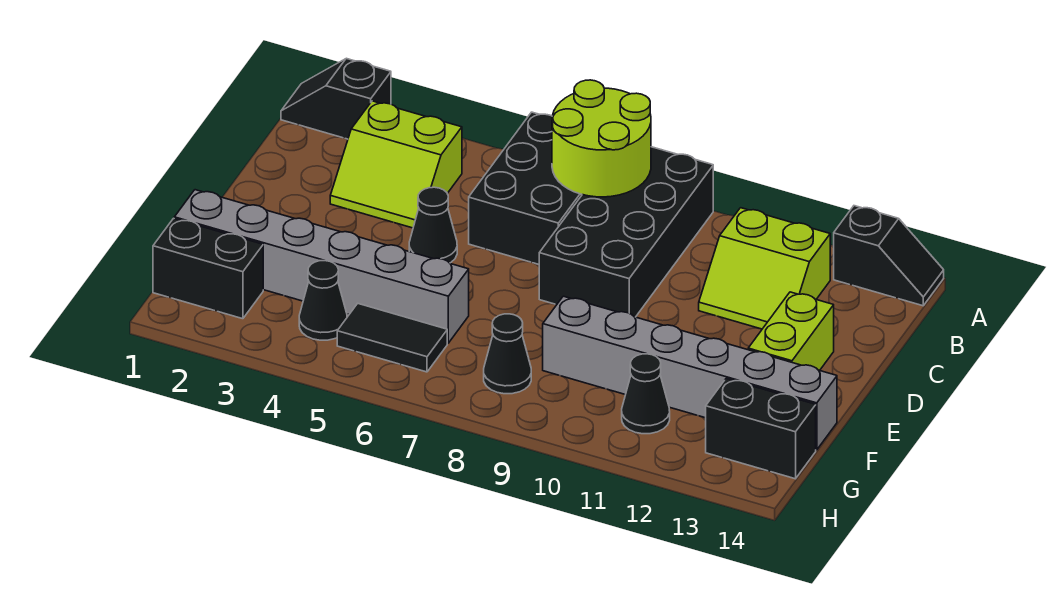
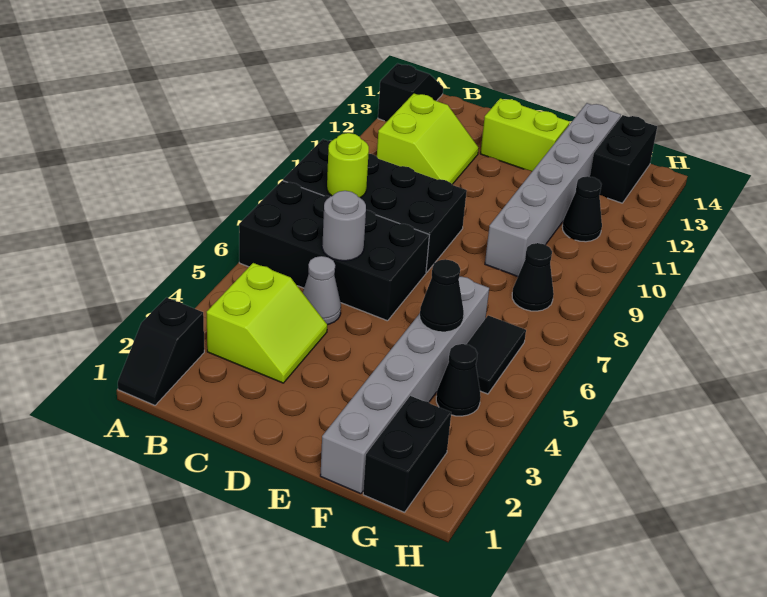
black 2x3 brick [469,112,582,264] -> black 2x4 brick [239,181,429,321]
lime 2x2 round brick [552,80,651,197] -> lime 1x1 round brick [327,133,369,198]
none -> grey 1x1 cone [303,256,341,325]
none -> grey 1x1 round brick [322,191,366,261]
black 1x1 cone [409,187,457,263] -> black 1x1 cone moved to [420,259,464,332]

